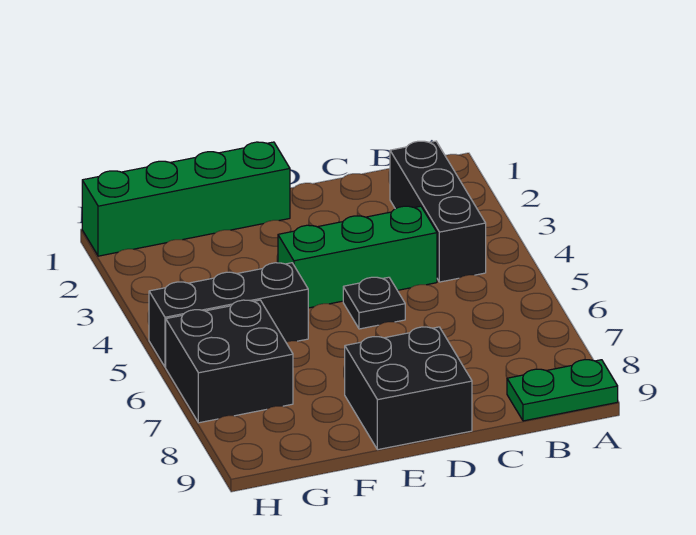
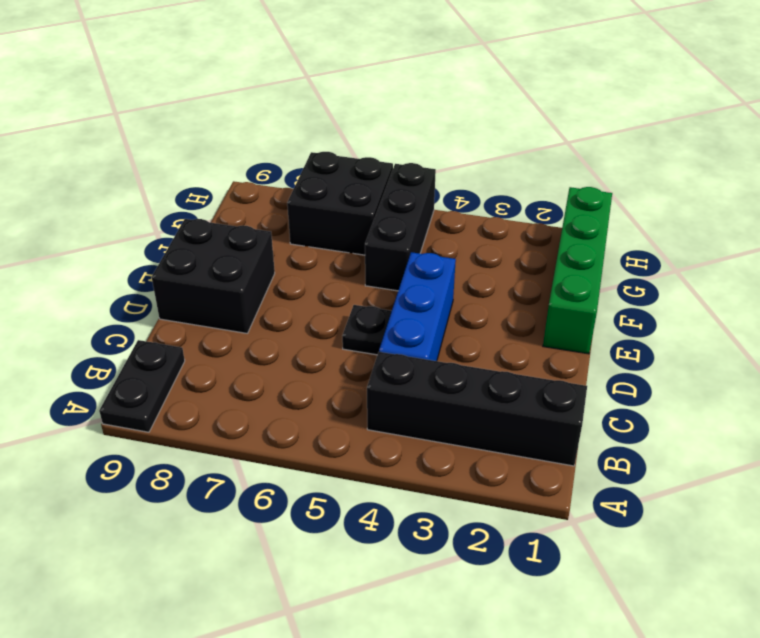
green 1x2 plate [507,360,618,421] -> black 1x2 plate [99,340,185,432]
black 1x3 brick [390,141,486,282] -> black 1x4 brick [367,352,587,466]
green 1x3 brick [278,206,437,308] -> blue 1x3 brick [379,252,456,361]

